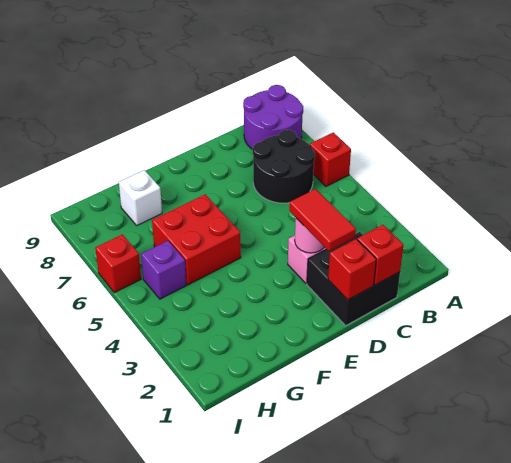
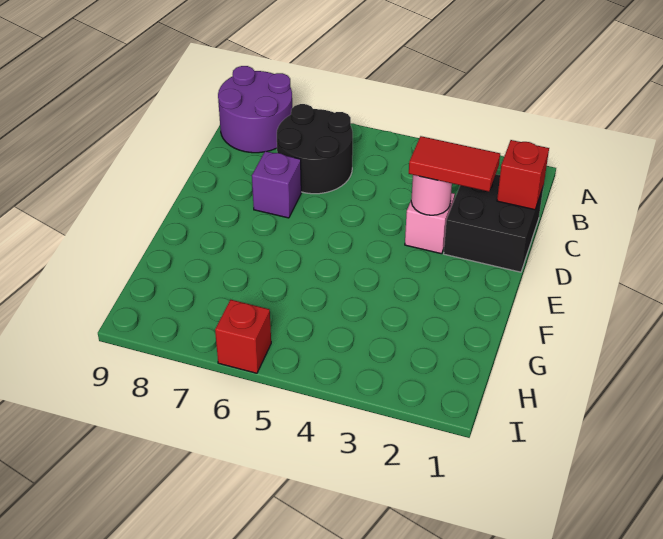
red 1x1 brick [310,132,351,186] -> none
red 1x1 brick [328,239,376,300] -> none
red 2x2 brick [152,194,241,285] -> none
white 1x1 brick [119,170,162,225] -> none
purple 1x1 brick [141,241,186,299] -> purple 1x1 brick moved to [252,151,301,218]

